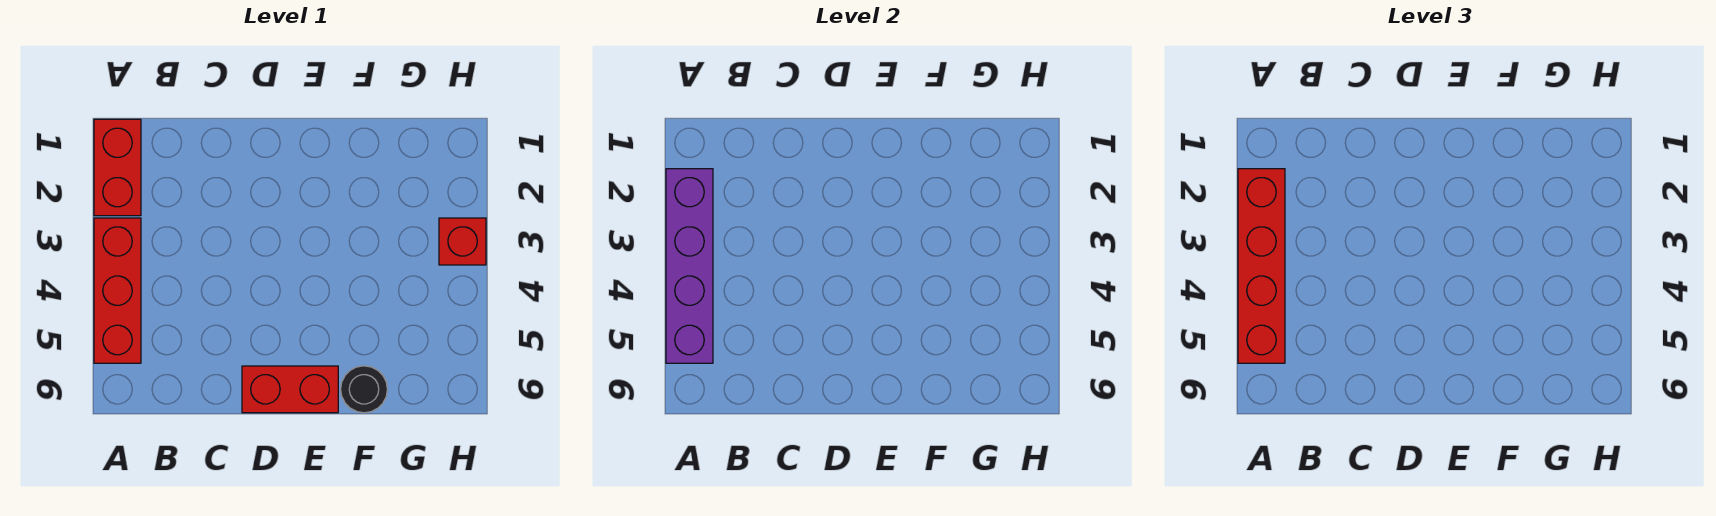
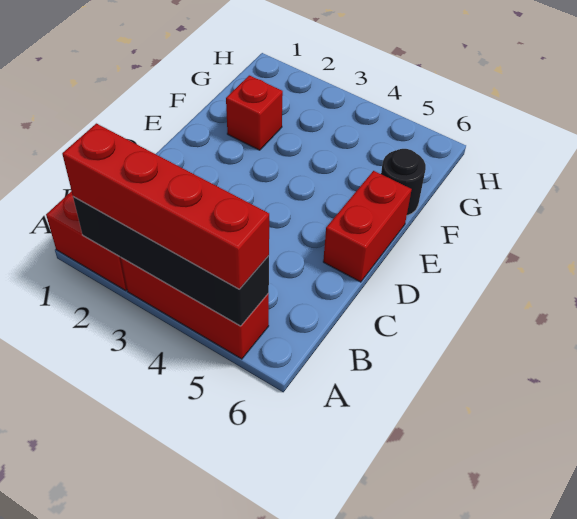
purple 1x4 brick [666,169,713,363] -> black 1x4 brick [73,197,269,326]
red 1x1 brick [439,218,486,265] -> red 1x1 brick moved to [226,75,283,150]

